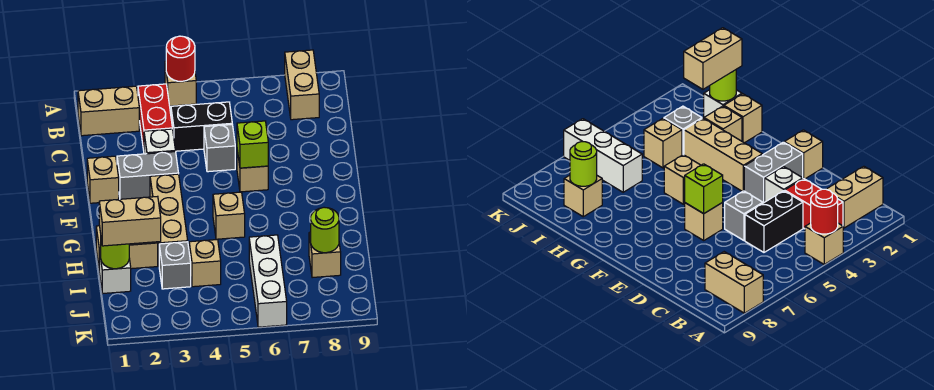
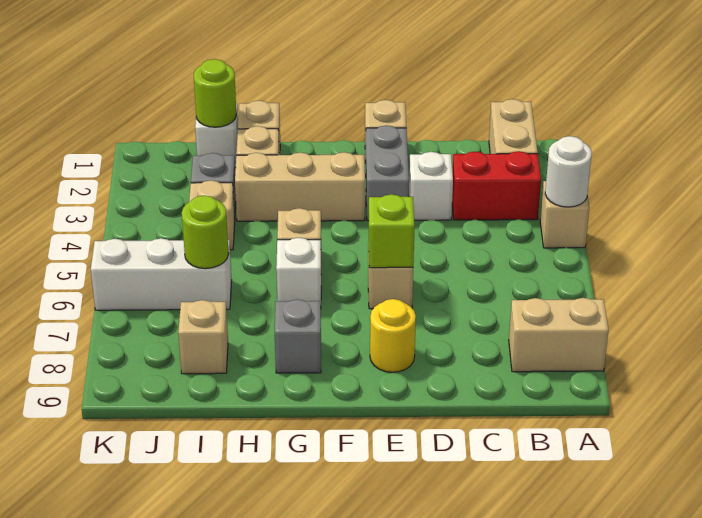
red 1x1 round brick [166,36,195,81] -> white 1x1 round brick [545,136,592,207]
black 1x2 brick [171,102,232,151] -> none
grey 1x1 brick [204,124,235,172] -> grey 1x1 brick moved to [275,299,321,373]
none -> yellow 1x1 round brick [370,299,416,372]
none -> white 1x1 brick [276,238,321,304]
tan 1x2 brick [99,196,161,246] -> none
lime 1x1 round brick [311,207,339,253] -> lime 1x1 round brick moved to [182,195,229,269]

